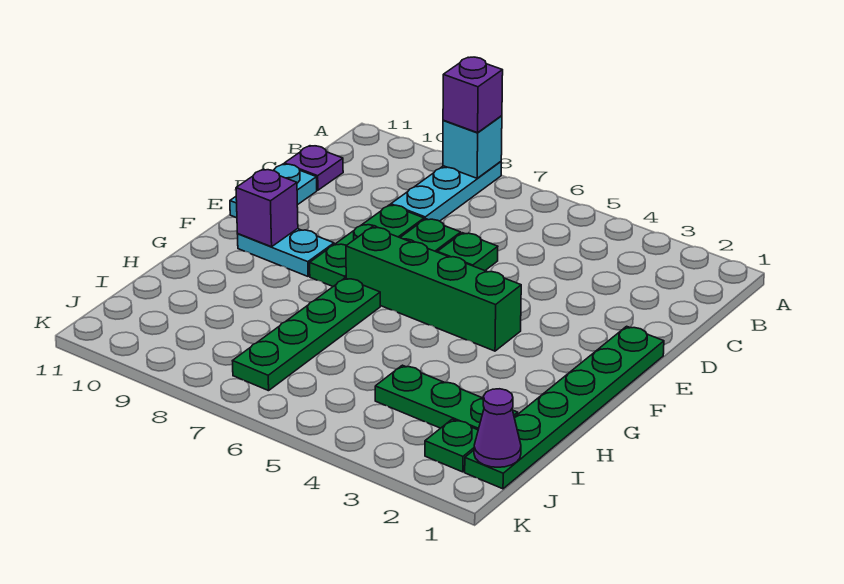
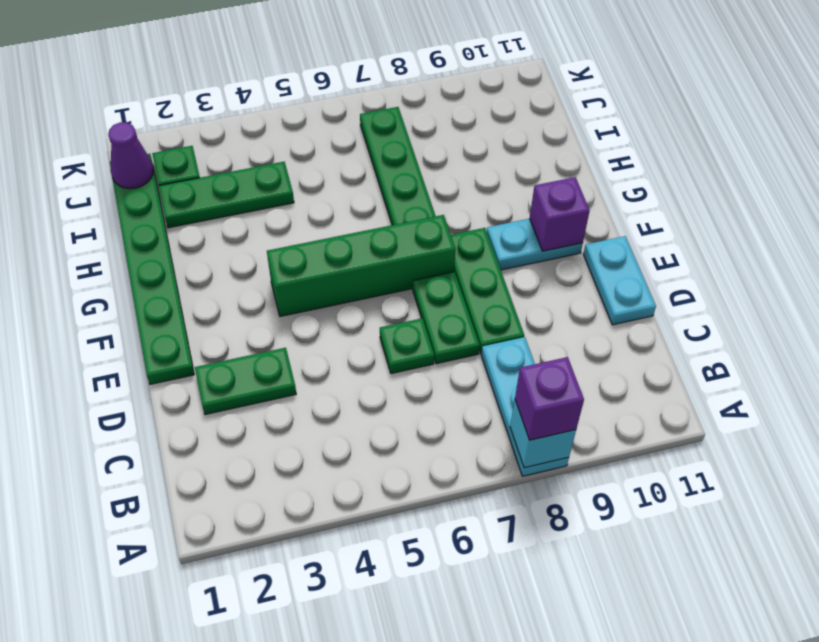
purple 1x1 plate [284,146,343,190] -> none
none -> green 1x2 plate [195,348,296,414]

